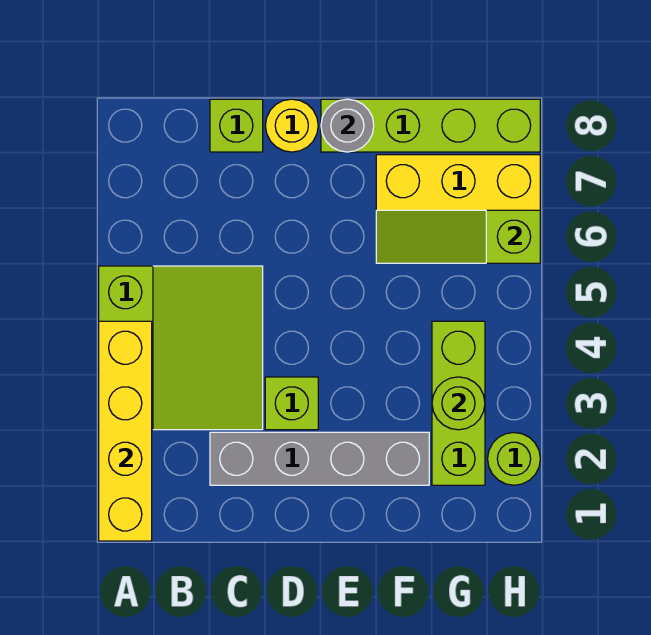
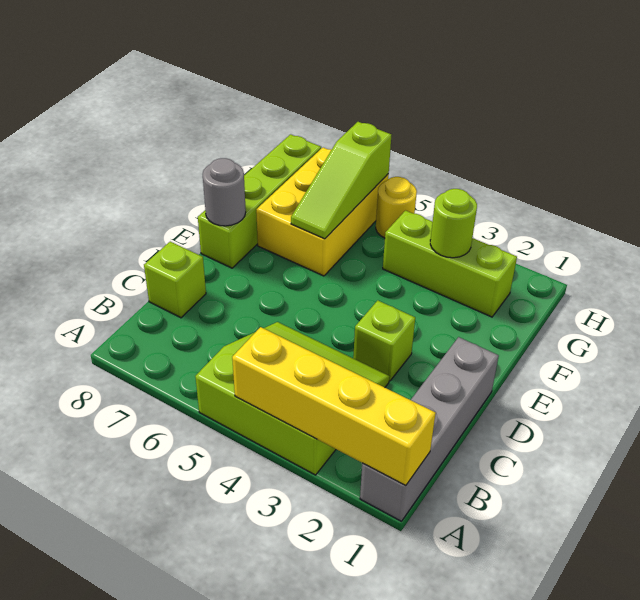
grey 1x4 brick [210,432,429,485] -> grey 1x4 brick moved to [360,337,499,521]
yellow 1x1 round brick [265,99,318,152] -> yellow 1x1 round brick moved to [376,177,417,238]
lime 1x1 round brick [488,433,540,485] -> none

